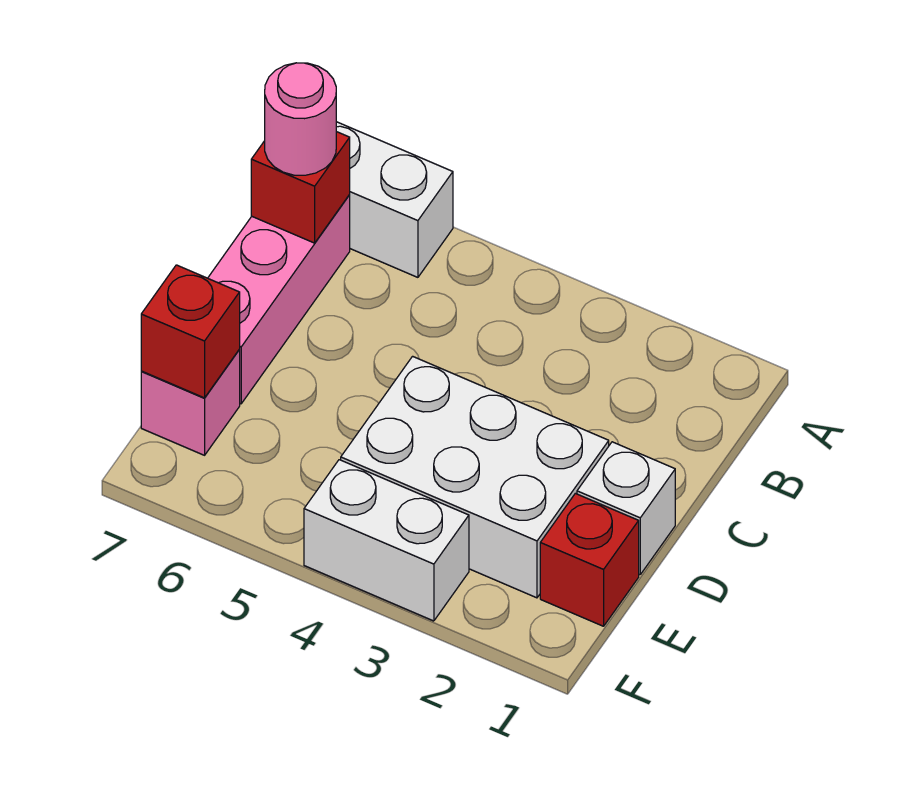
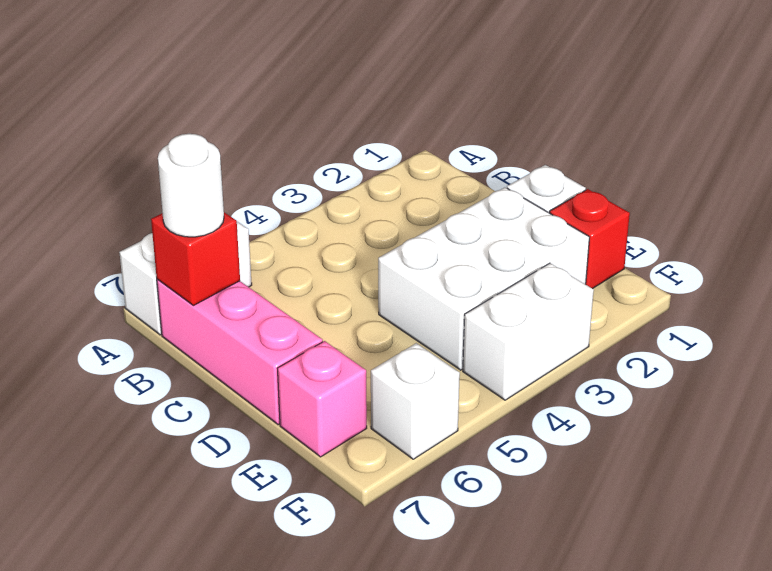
pink 1x1 round brick [265,63,336,175] -> white 1x1 round brick [158,134,224,237]
red 1x1 brick [141,265,240,398] -> none
none -> white 1x1 brick [371,343,460,459]

